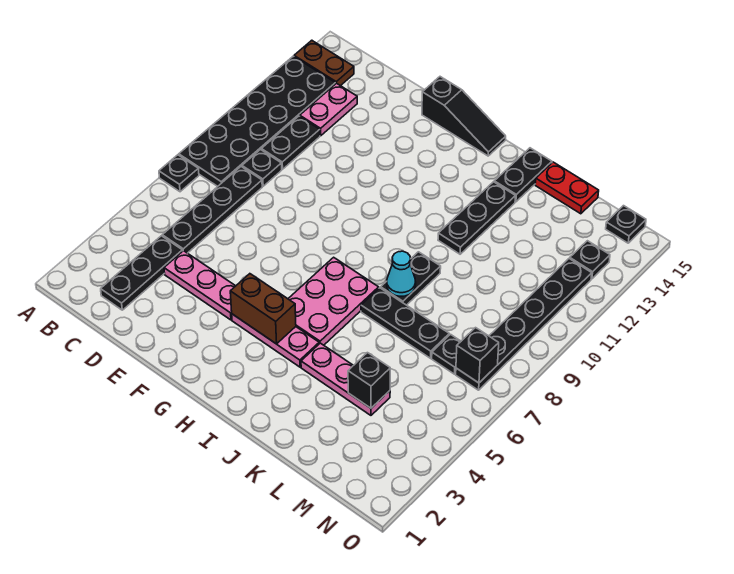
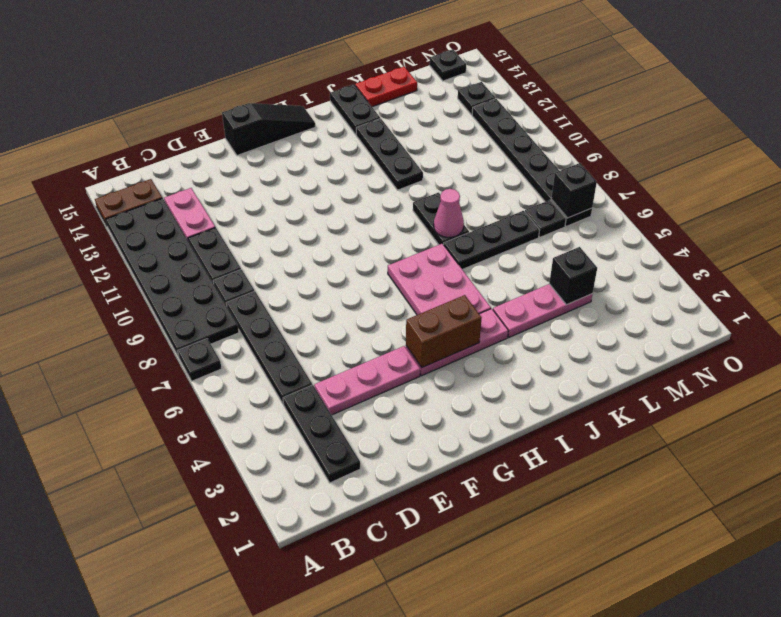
cyan 1x1 cone [387,251,416,296] -> pink 1x1 cone [434,189,464,238]

